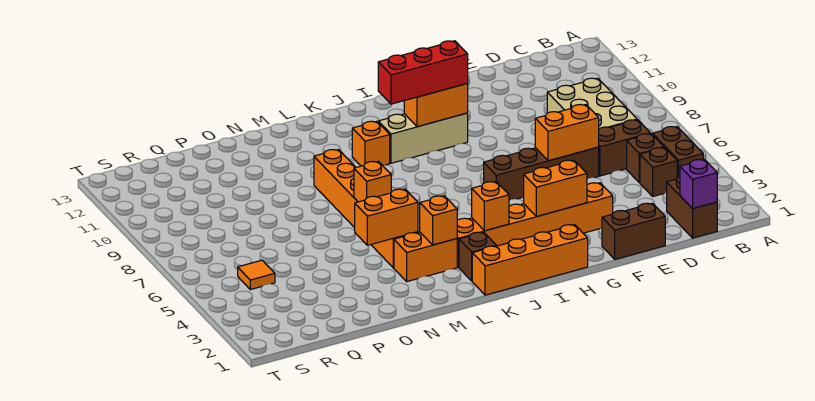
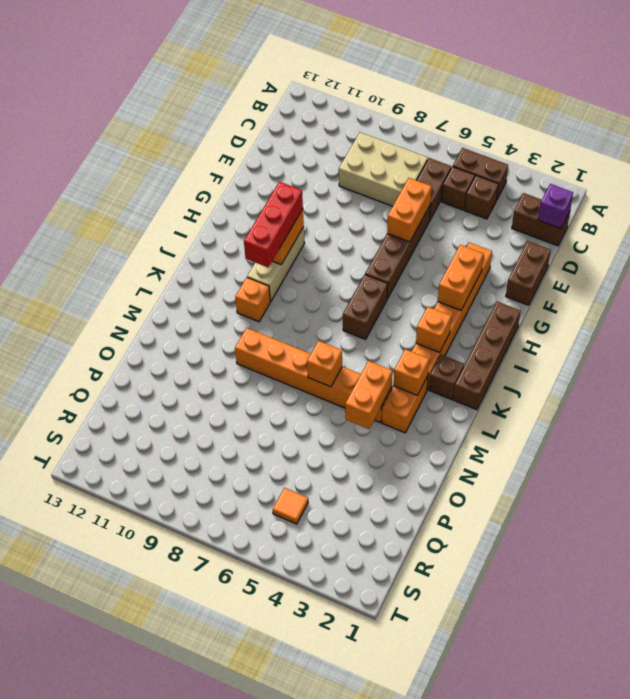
orange 1x4 brick [472,225,588,295] -> brown 1x4 brick [454,302,520,410]
none -> brown 1x2 brick [343,275,388,339]

